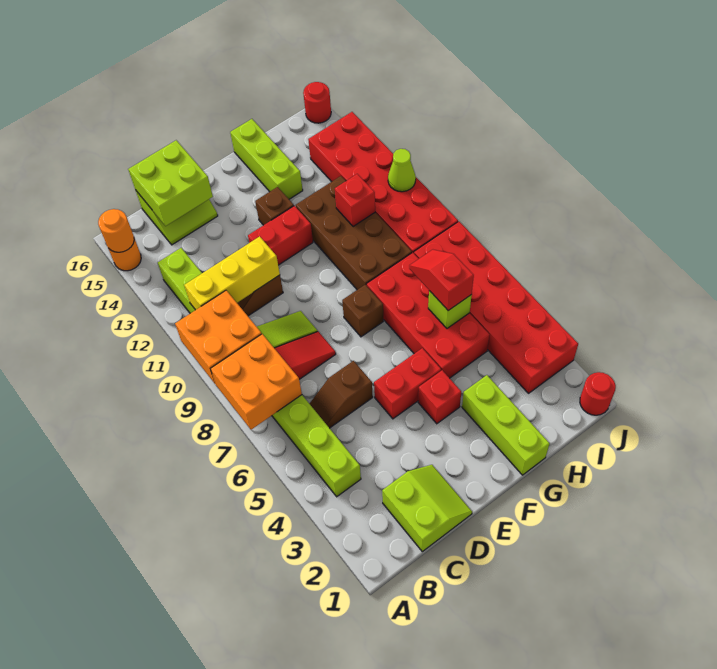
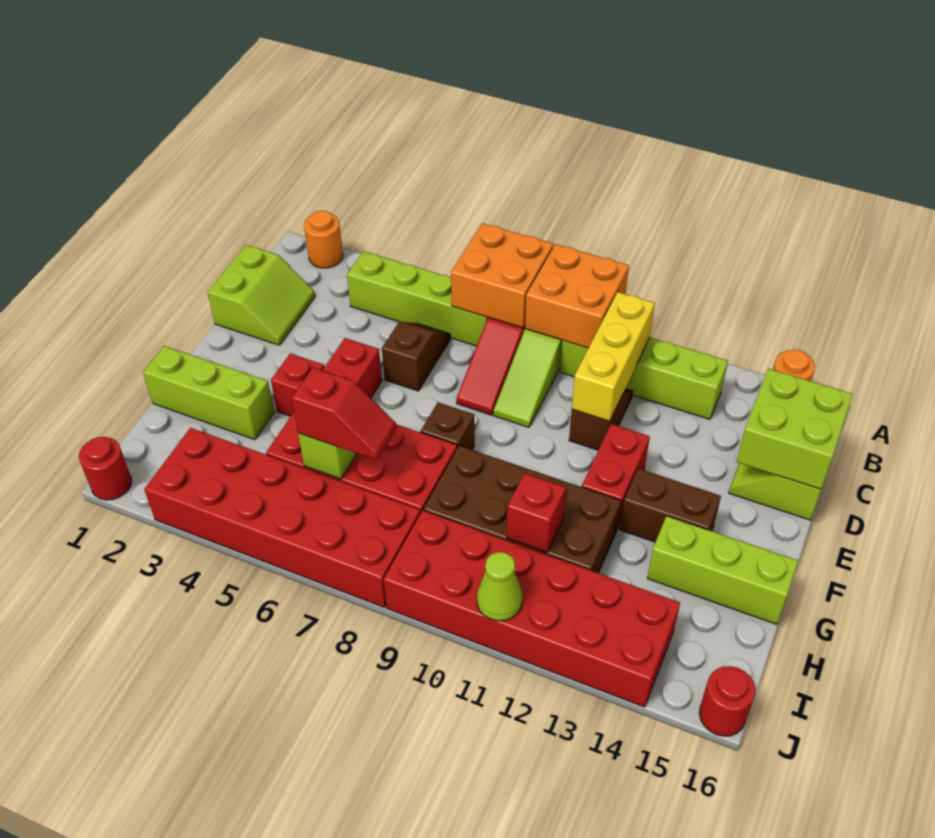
orange 1x1 round brick [98,209,134,252] -> orange 1x1 round brick moved to [304,211,343,268]
lime 2x2 slope [382,465,472,552] -> lime 2x2 slope turned to [207,245,315,345]
brown 1x1 brick [255,187,294,225] -> brown 1x2 brick [620,469,721,542]

